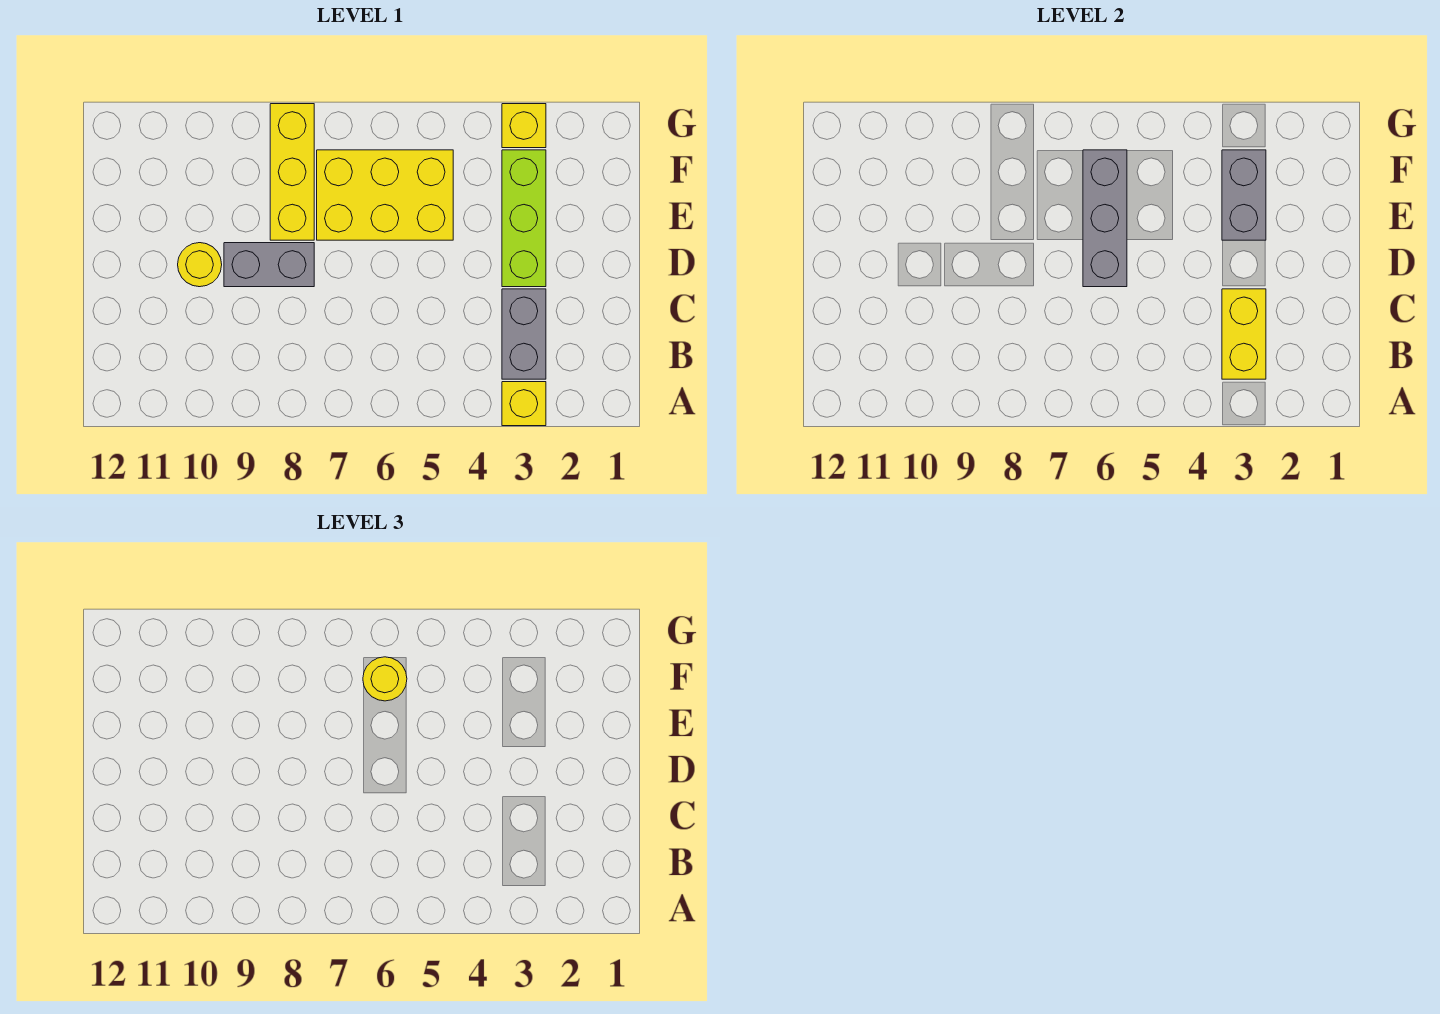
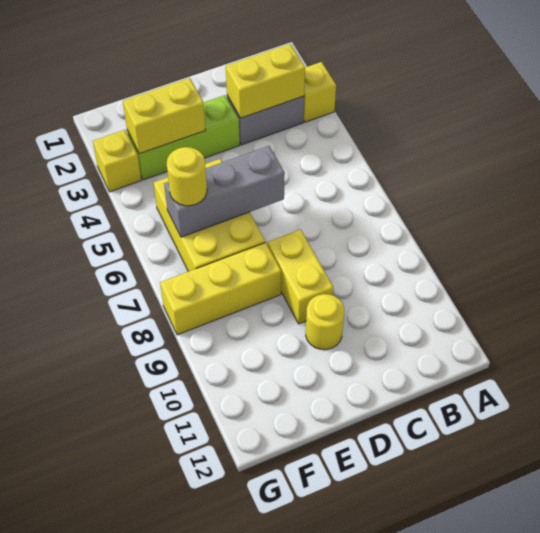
grey 1x2 brick [224,243,314,287] -> yellow 1x2 brick [268,229,333,324]
grey 1x2 brick [1222,150,1266,240] -> yellow 1x2 brick [123,78,206,154]

